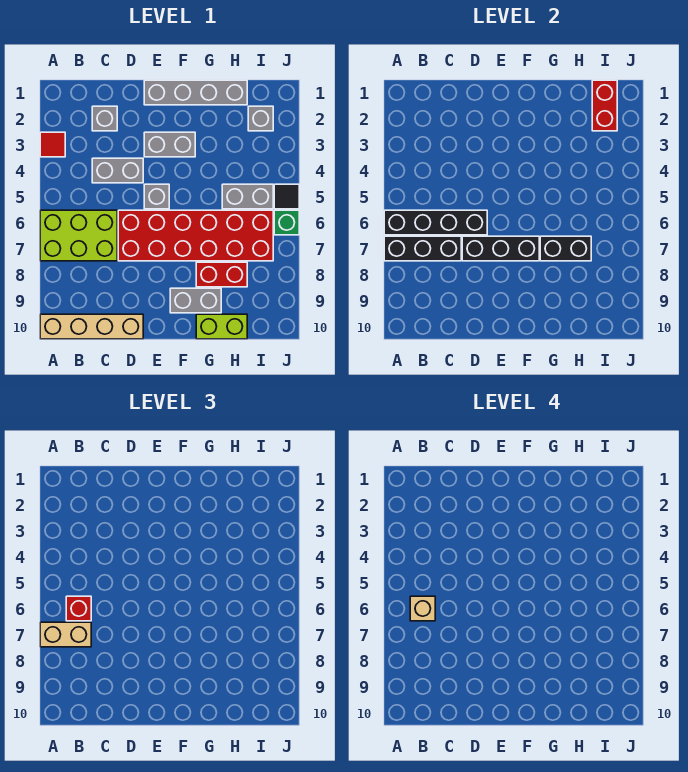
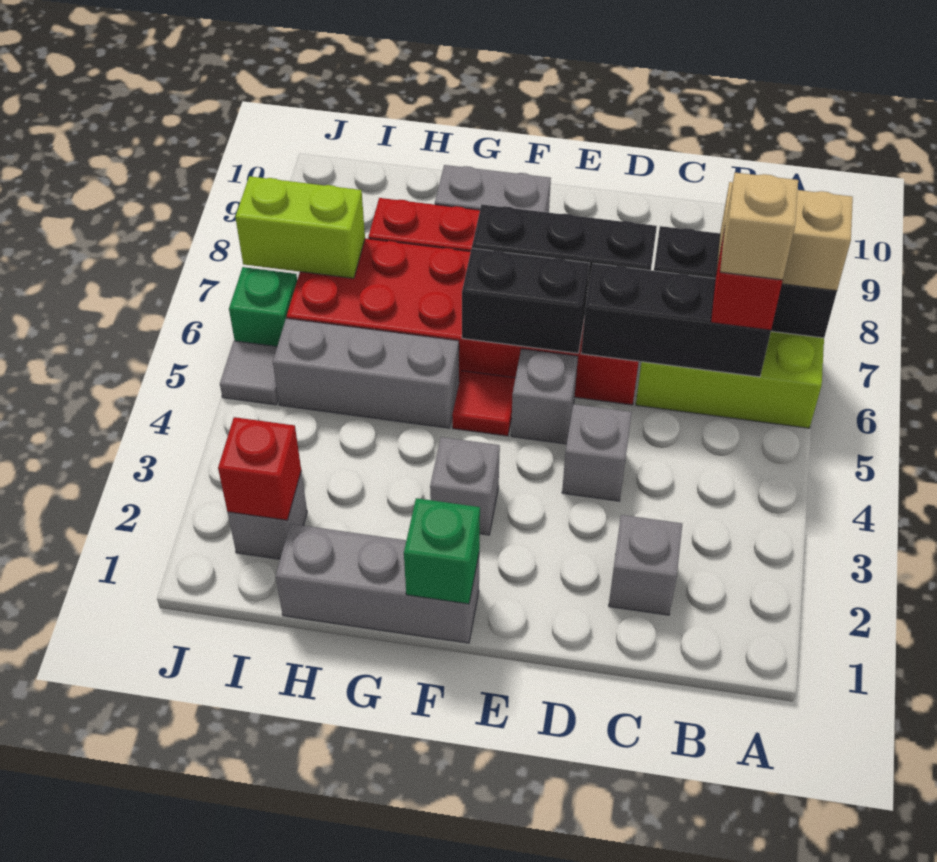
red 1x1 tile [40,132,65,157] -> red 1x1 tile moved to [452,371,515,436]
black 1x4 brick [384,210,487,235] -> black 1x3 brick [581,263,771,377]
tan 1x4 brick [40,314,143,339] -> none
grey 1x2 brick [92,158,143,183] -> grey 1x1 brick [562,404,632,501]
grey 1x4 brick [144,80,247,105] -> grey 1x3 brick [276,524,479,643]
grey 1x2 brick [144,132,195,157] -> grey 1x1 brick [430,437,500,535]
none -> green 1x1 brick [404,498,480,604]
black 1x2 brick [540,236,591,261] -> black 1x2 brick moved to [462,248,590,353]
lime 1x2 brick [196,314,247,339] -> lime 1x2 brick moved to [235,176,365,278]
grey 1x2 brick [222,184,273,209] -> grey 1x3 brick [273,318,459,428]
red 1x2 brick [592,80,617,131] -> red 1x1 brick [218,417,301,520]
black 1x1 tile [274,184,299,209] -> grey 1x1 tile [220,341,278,405]

